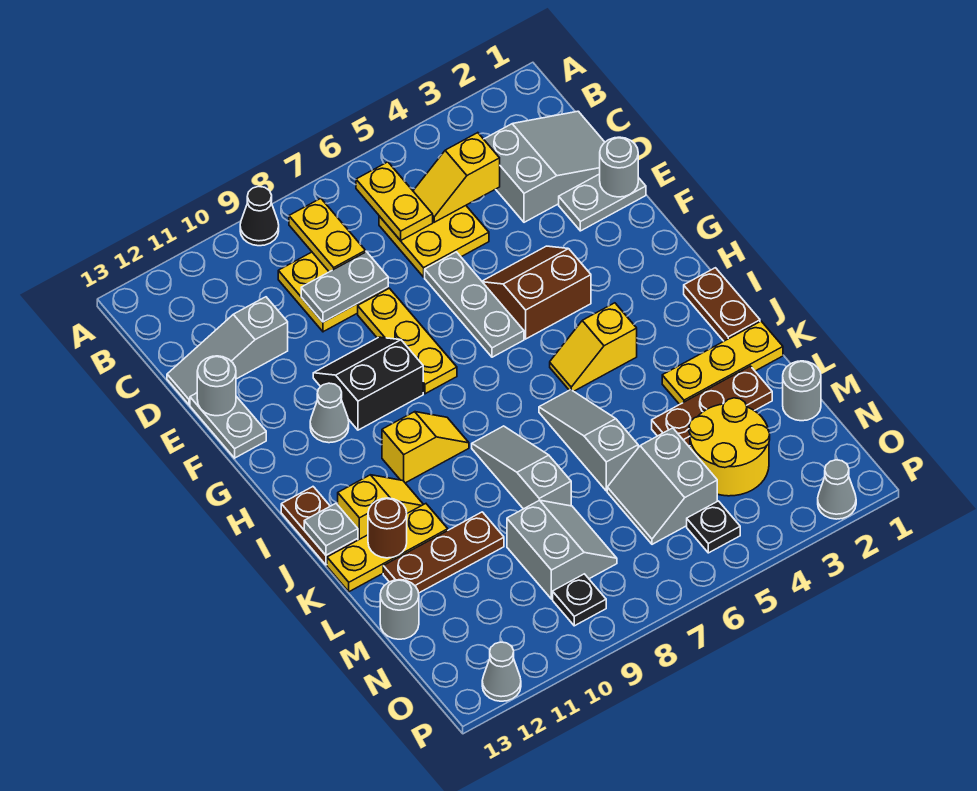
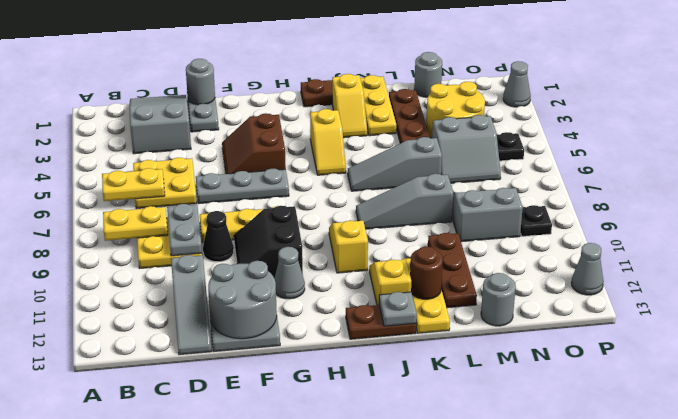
black 1x1 cone [240,186,279,246] -> black 1x1 cone moved to [203,211,234,262]
yellow 1x2 slope [413,133,500,222] -> yellow 1x2 slope moved to [332,74,367,138]
grey 1x1 round brick [197,356,236,416] -> grey 2x2 round brick [208,261,277,339]

